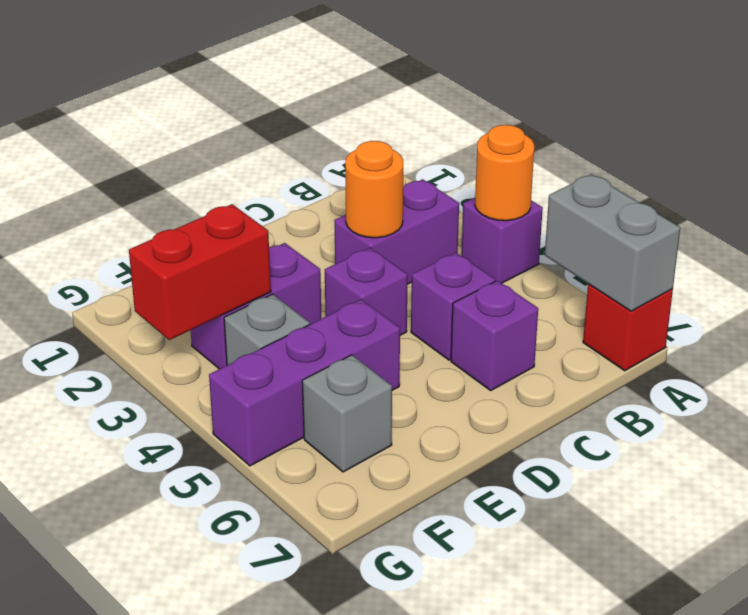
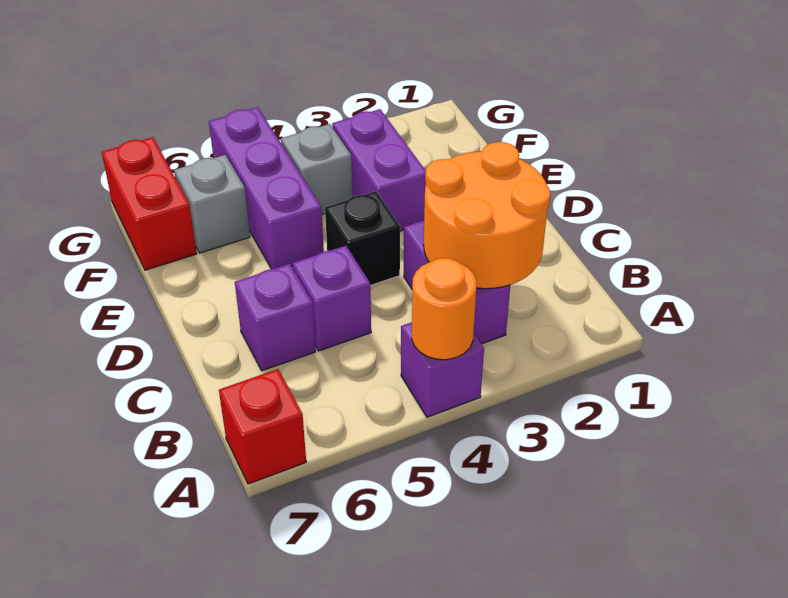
grey 1x2 brick [545,174,680,311] -> none
orange 1x1 round brick [345,141,403,238] -> orange 2x2 round brick [424,142,550,289]
purple 1x1 brick [325,248,408,335] -> black 1x1 brick [325,191,400,286]
red 1x2 brick [129,204,271,340] -> red 1x2 brick moved to [102,137,197,270]

